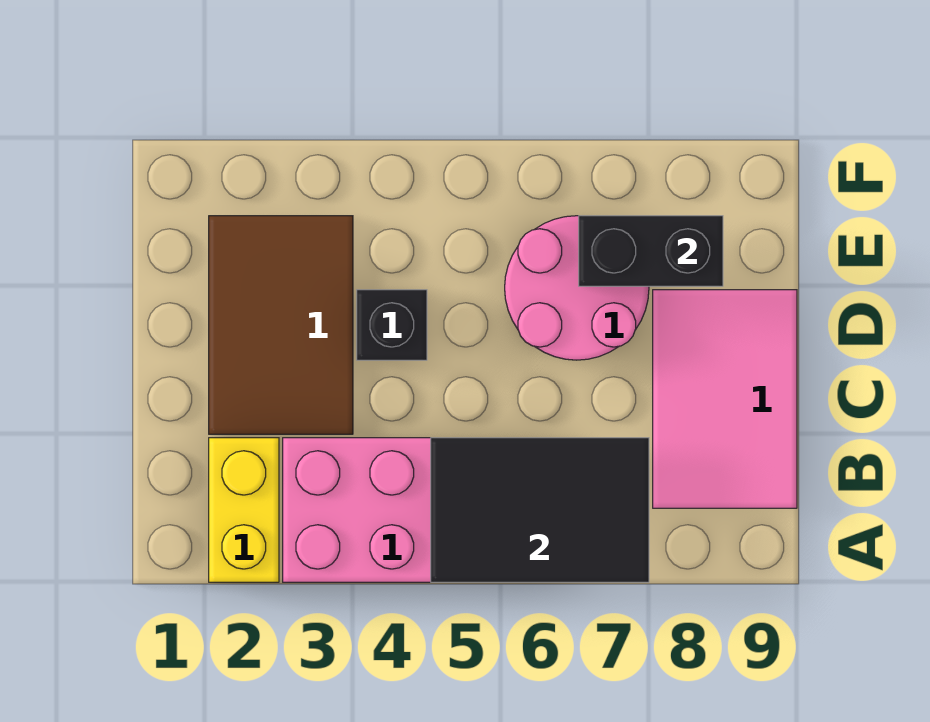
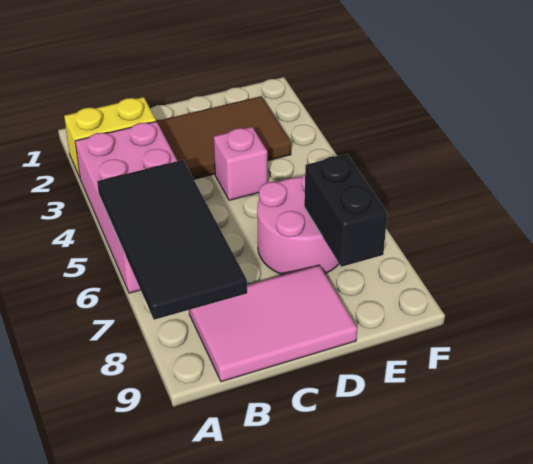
black 2x3 tile [431,438,649,582] -> black 2x4 tile [97,160,247,320]
black 1x1 brick [357,290,427,360] -> pink 1x1 brick [214,127,267,200]

